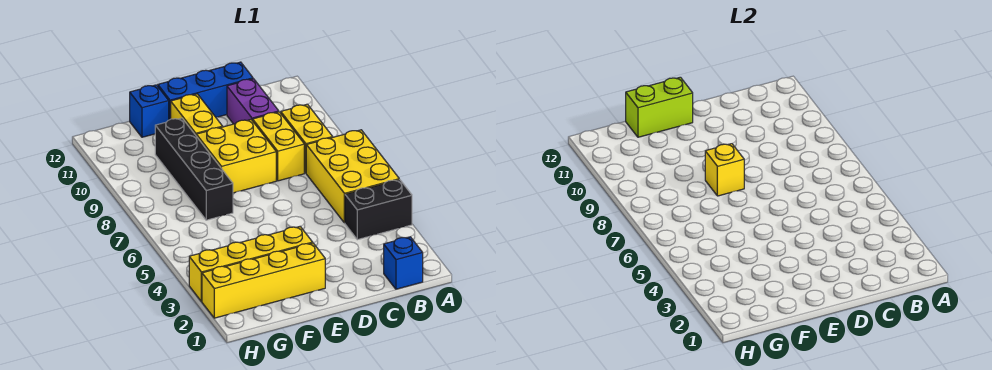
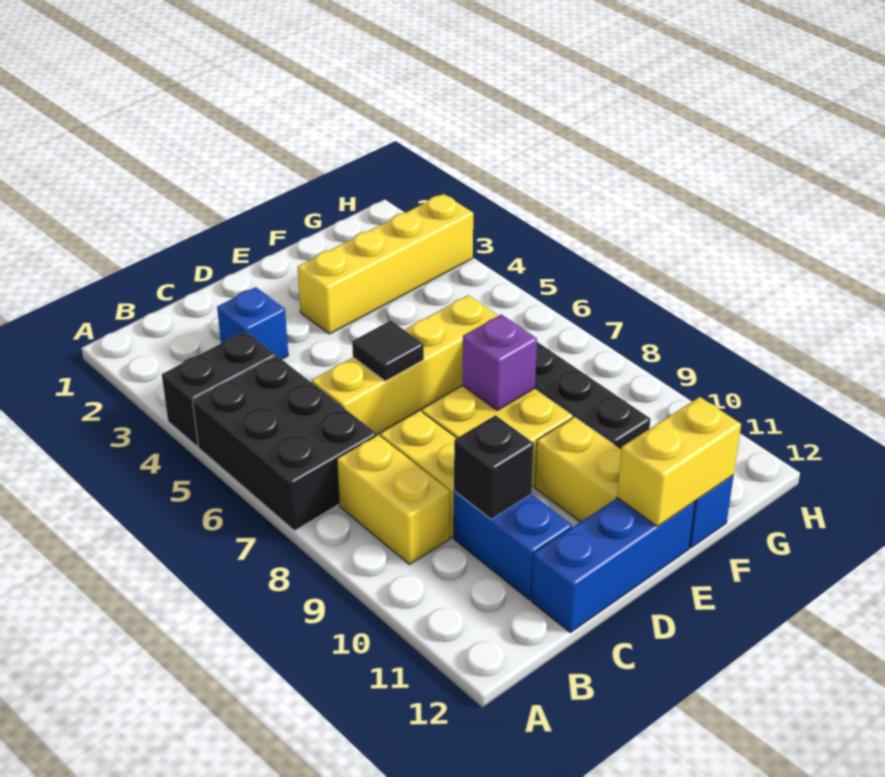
yellow 2x3 brick [306,130,399,223] -> black 2x3 brick [193,356,376,531]
blue 1x1 brick [384,237,423,289] -> blue 1x1 brick moved to [217,287,288,359]
purple 1x2 brick [227,79,279,124] -> blue 1x2 brick [454,491,572,600]
none -> black 1x1 brick [454,415,534,519]
none -> black 1x1 tile [352,321,424,381]
yellow 1x4 brick [202,243,325,318] -> yellow 1x4 brick moved to [312,295,498,435]
yellow 1x1 brick [705,144,744,196] -> purple 1x1 brick [463,314,537,410]
lime 1x2 brick [626,77,693,137] -> yellow 1x2 brick [617,397,741,526]

